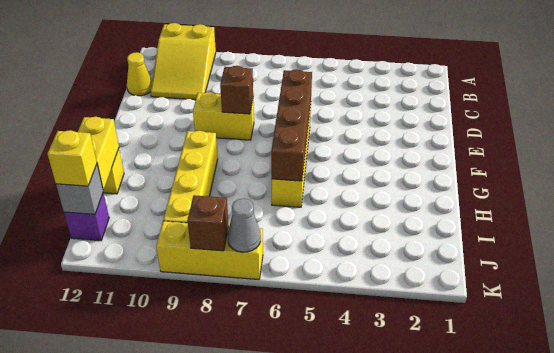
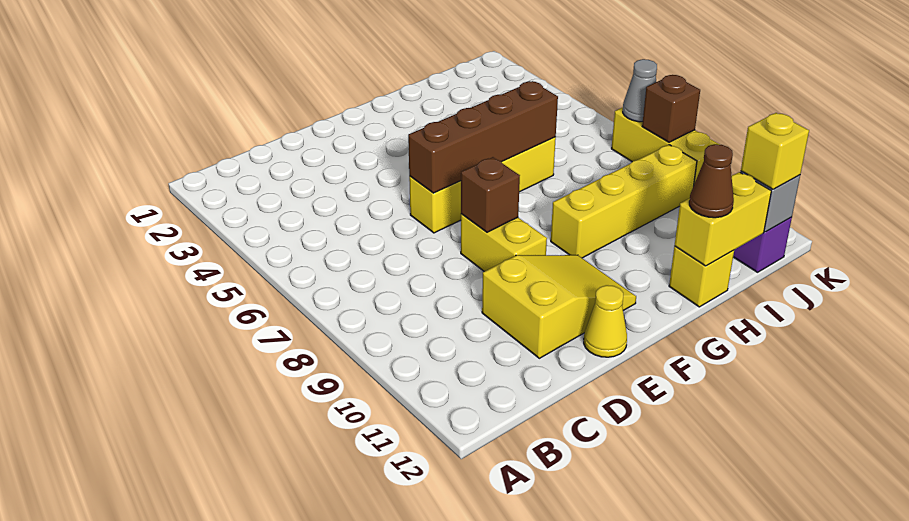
yellow 2x3 slope [151,23,216,100] -> yellow 2x3 slope moved to [482,255,636,358]
yellow 1x1 cone [127,52,152,96] -> yellow 1x1 cone moved to [584,285,627,357]
none -> brown 1x1 cone [689,144,734,218]

